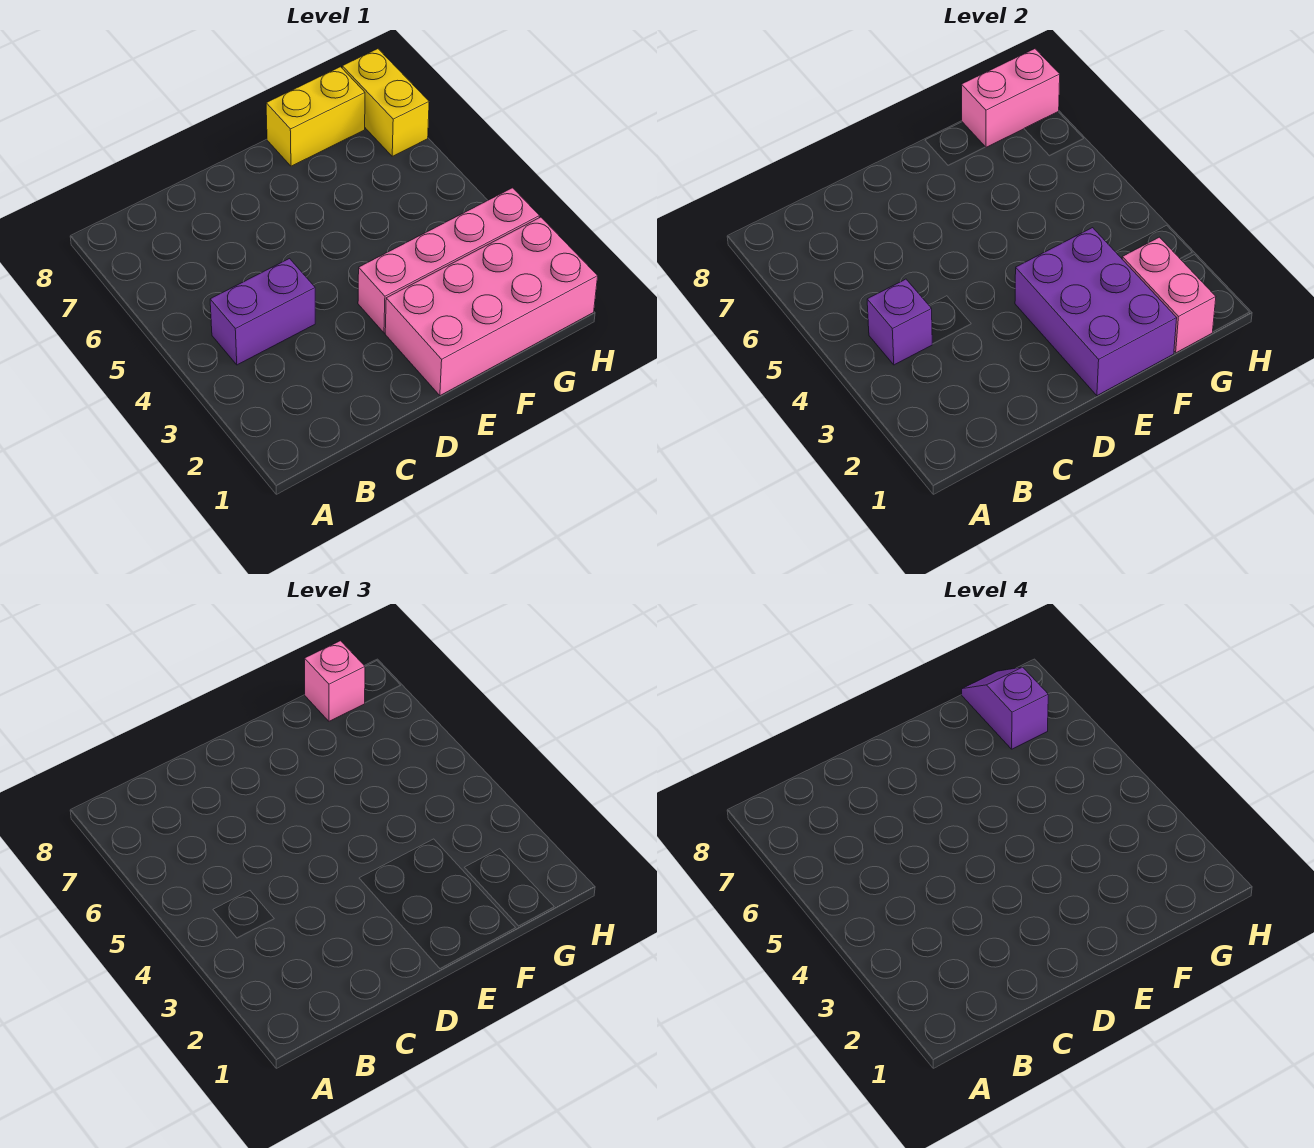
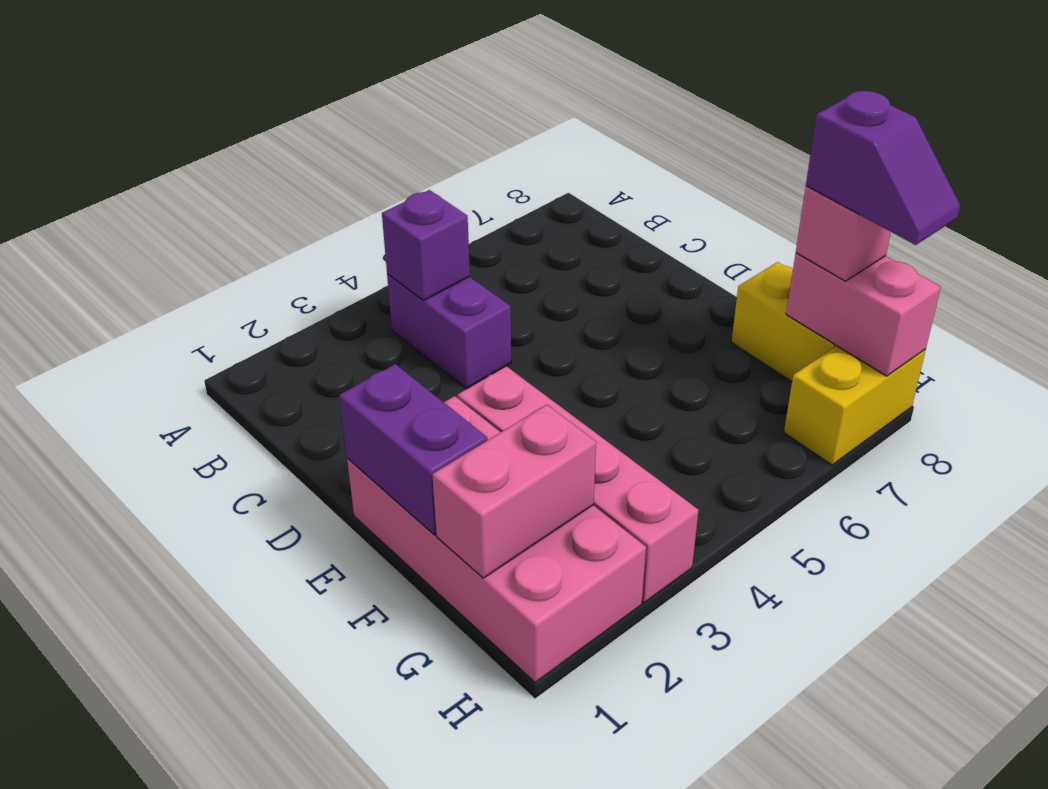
purple 2x3 brick [1015,228,1177,396] -> purple 1x2 brick [339,364,487,535]
purple 1x2 slope [962,667,1048,749] -> purple 1x2 slope turned to [806,91,960,245]

